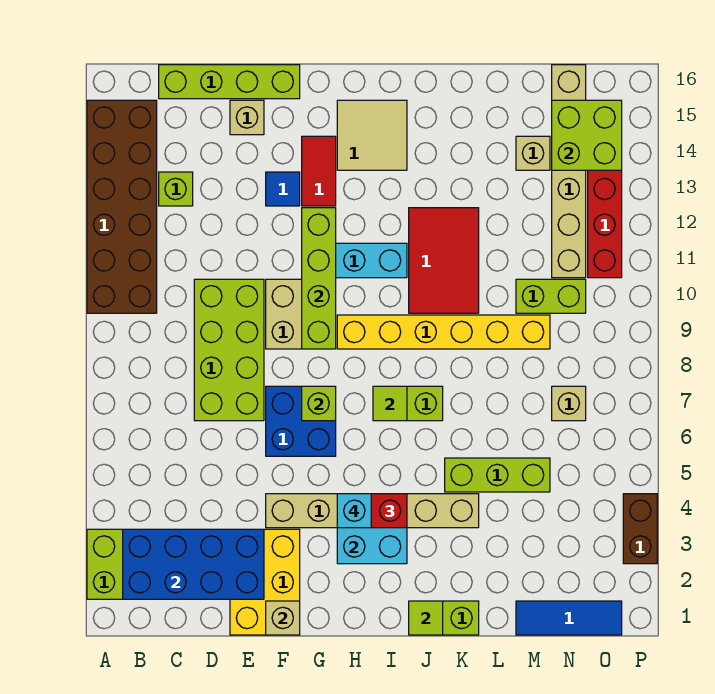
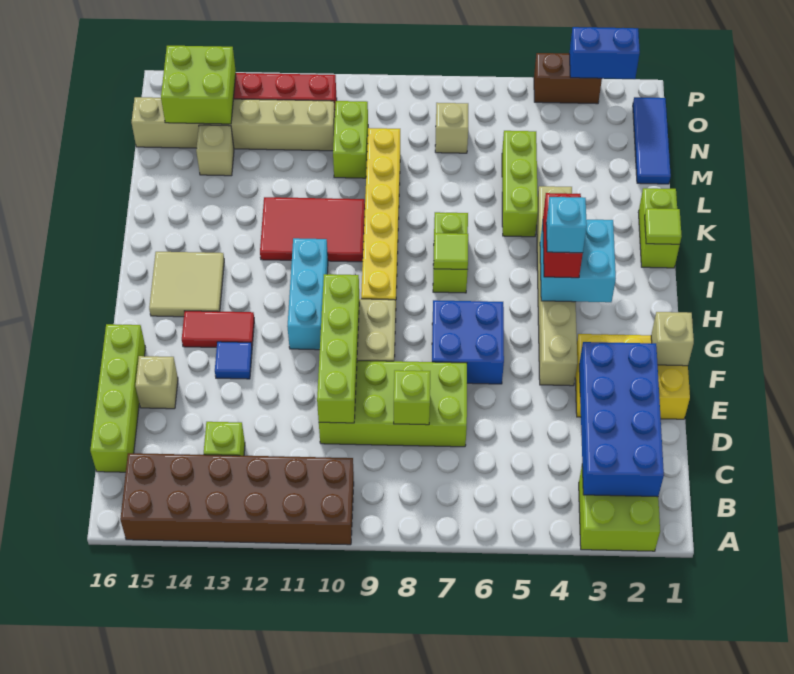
lime 1x1 brick [302,386,336,421] -> lime 1x1 brick moved to [394,370,430,425]
lime 1x4 brick [302,208,336,349] -> lime 1x4 brick turned to [317,274,359,423]
none -> blue 1x2 brick [569,27,640,79]

